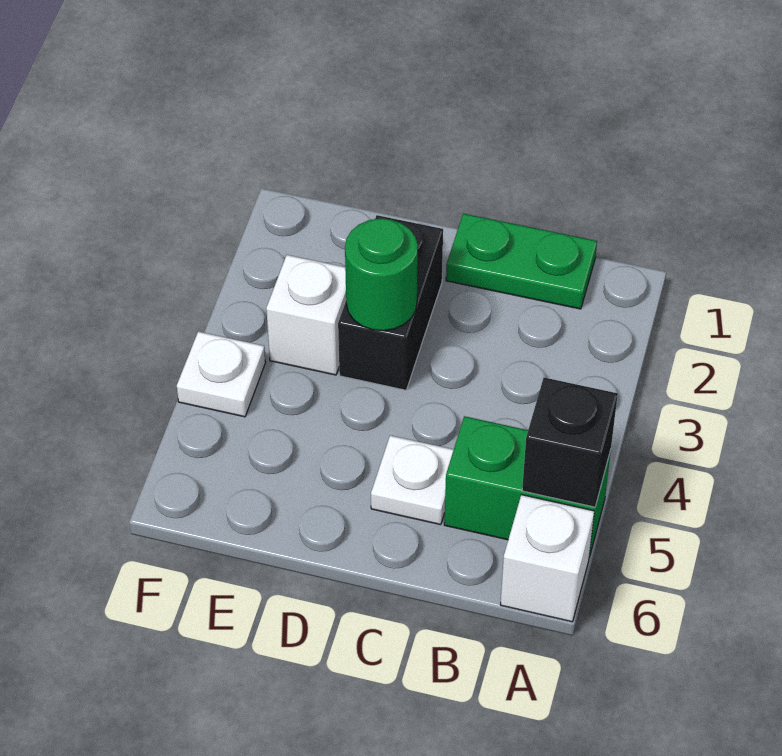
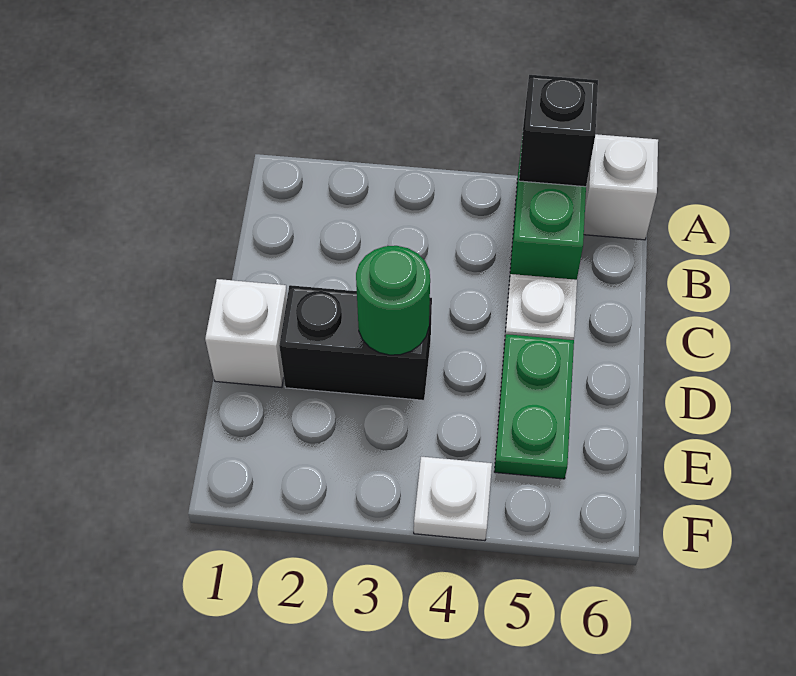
green 1x2 plate [446,214,597,309] -> green 1x2 plate moved to [494,334,574,479]
white 1x1 brick [266,255,346,375] -> white 1x1 brick moved to [205,279,287,387]

